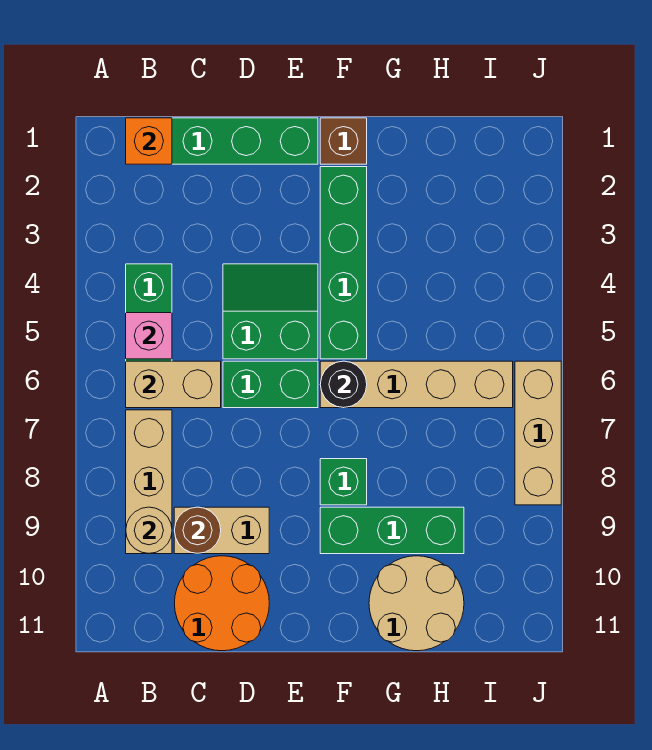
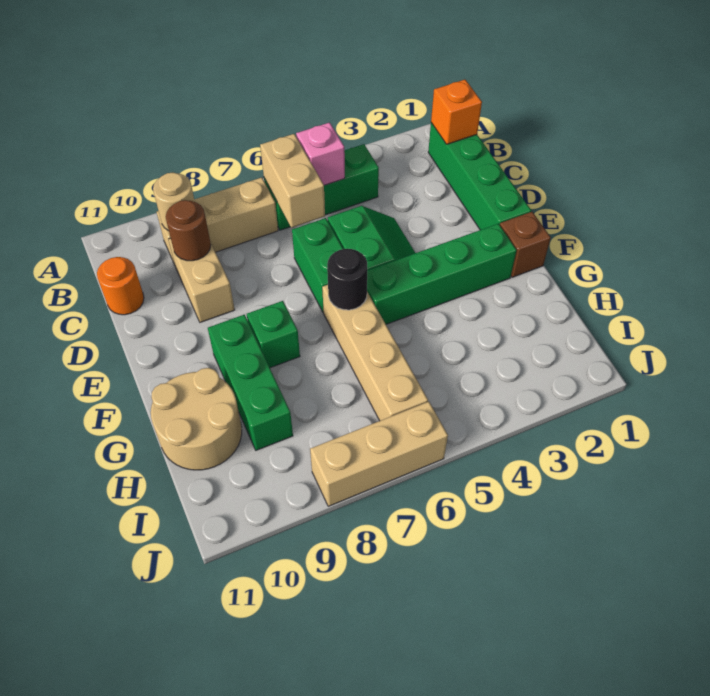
orange 2x2 round brick [174,556,269,651] -> orange 1x1 round brick [97,257,144,315]

